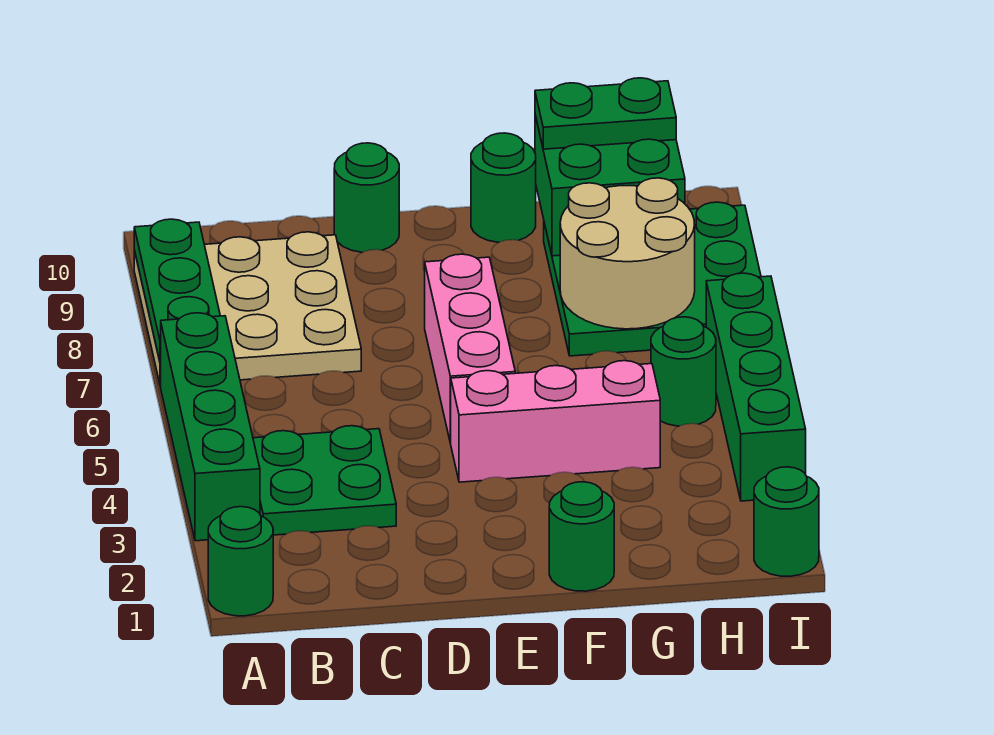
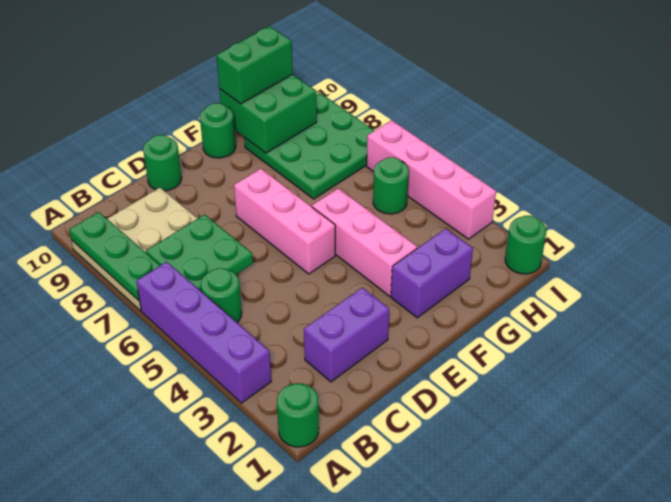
green 1x4 brick [161,313,260,541] -> purple 1x4 brick [136,262,271,403]
green 2x2 plate [253,426,396,535] -> green 2x2 plate moved to [146,215,253,292]
none -> purple 1x2 brick [304,288,389,382]
pink 1x3 brick [451,361,660,482] -> pink 1x3 brick turned to [312,188,417,296]
green 1x1 round brick [549,482,614,591] -> green 1x1 round brick moved to [201,268,242,322]
none -> purple 1x2 brick [391,229,473,318]
tan 2x2 round brick [560,178,695,329] -> none
green 1x2 plate [535,78,676,149] -> green 1x2 brick [217,26,293,104]
green 1x4 brick [706,273,806,501] -> pink 1x4 brick [367,120,496,239]

